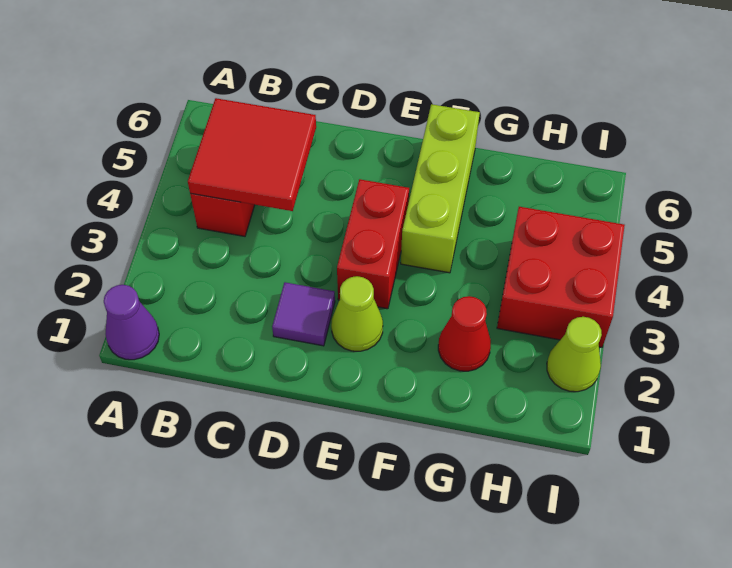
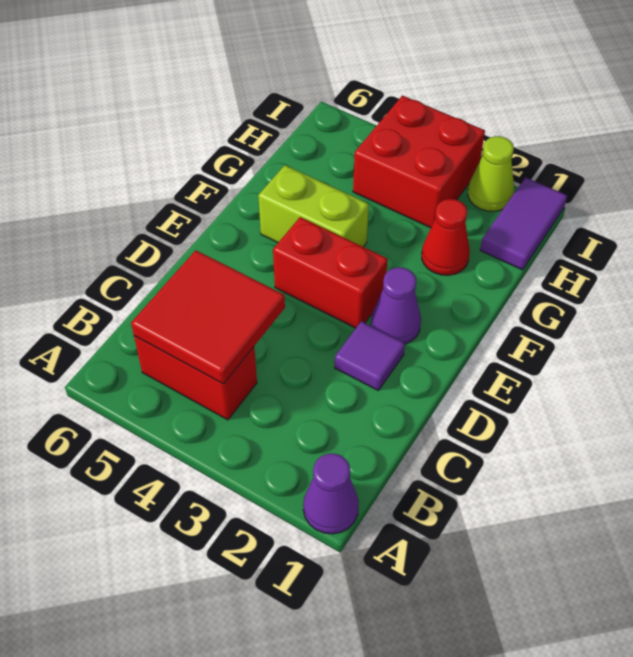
lime 1x1 cone [331,276,383,351] -> purple 1x1 cone [371,267,421,344]
lime 1x3 brick [401,104,480,273] -> lime 1x2 brick [258,165,369,247]
none -> purple 1x2 tile [480,178,567,270]

